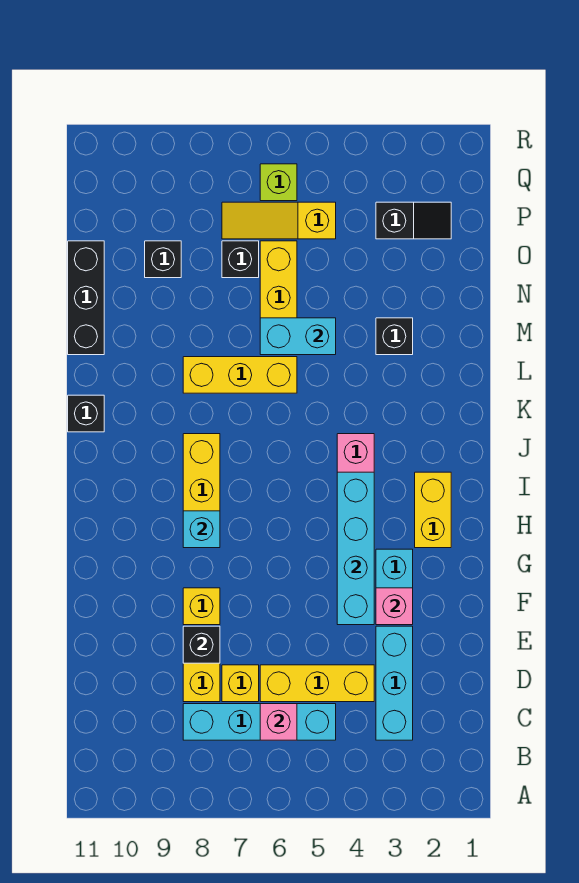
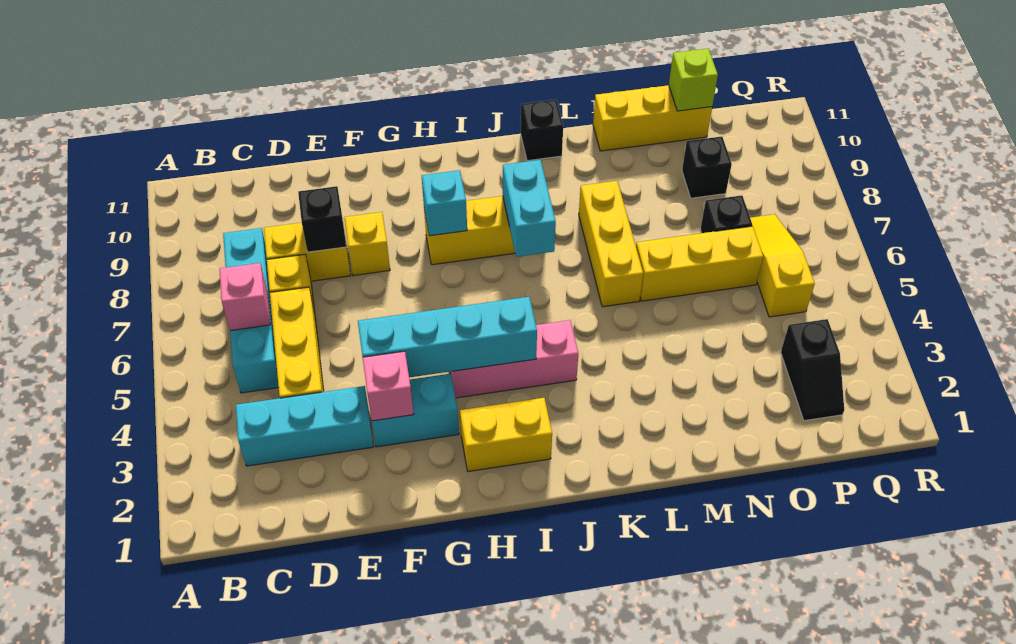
black 1x1 brick [376,318,413,355] -> none
cyan 1x2 brick [260,318,336,355] -> cyan 1x2 brick moved to [503,160,556,257]
black 1x3 brick [68,241,104,355] -> yellow 1x3 brick [593,85,712,151]
lime 1x1 brick [260,164,297,201] -> lime 1x1 brick moved to [669,49,718,111]

